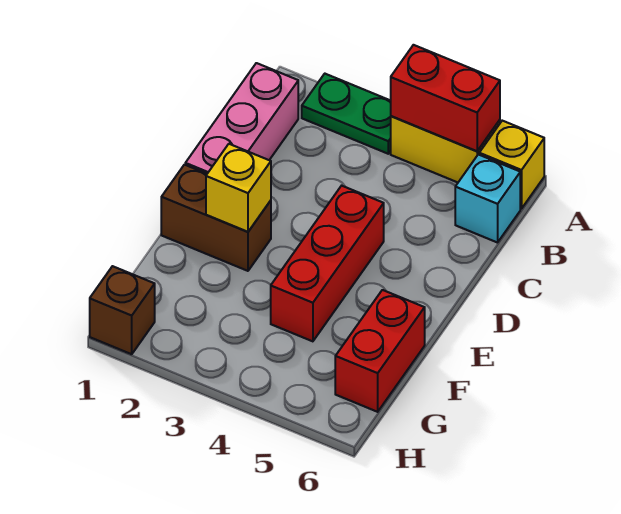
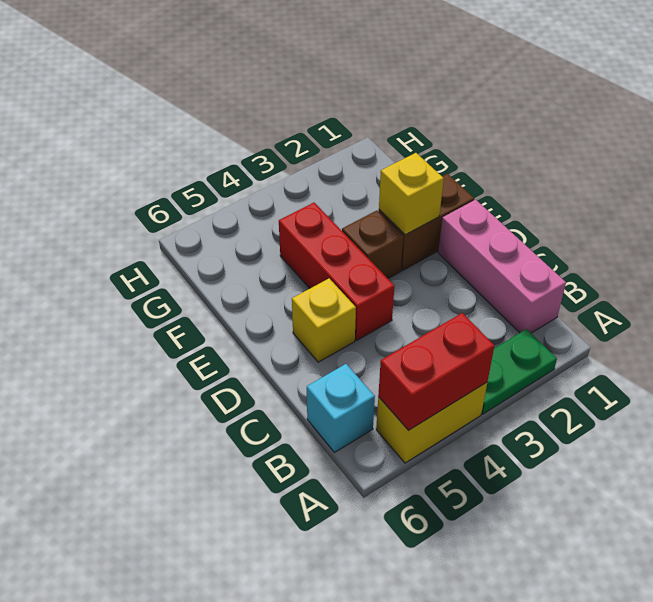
yellow 1x1 brick [479,121,544,209] -> yellow 1x1 brick moved to [292,278,356,362]
red 1x2 brick [335,290,425,412] -> none
brown 1x1 brick [90,266,155,354] -> brown 1x1 brick moved to [342,211,403,278]

